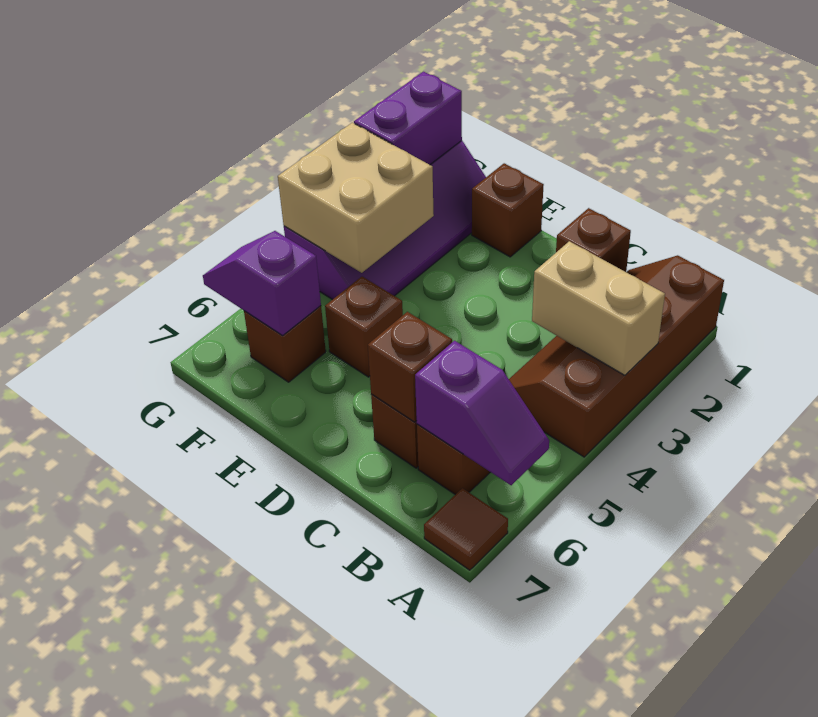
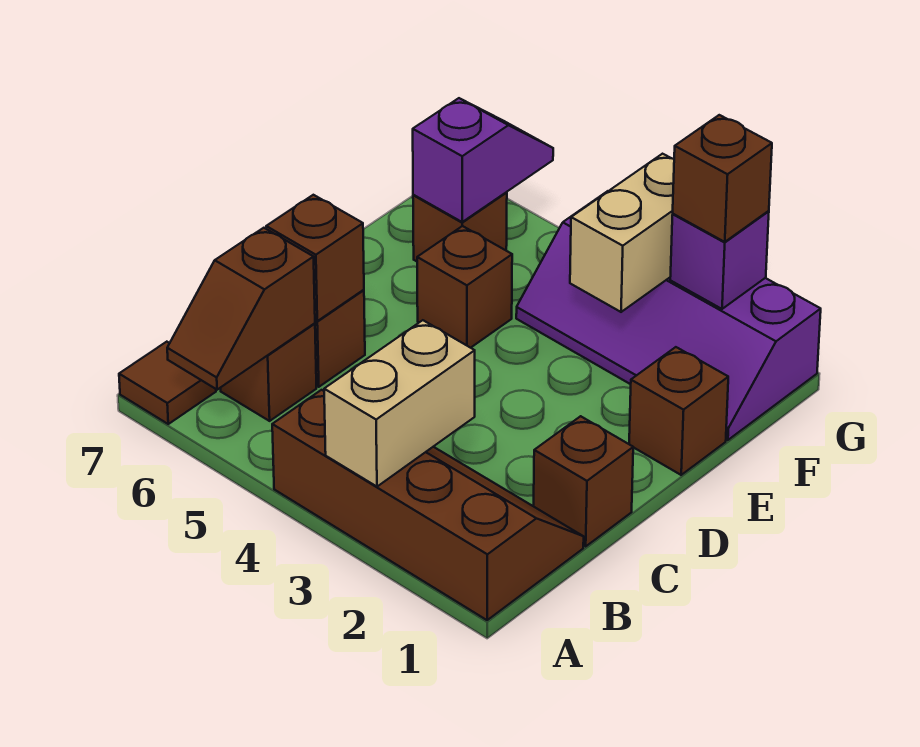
purple 1x2 slope [415,341,549,485] -> brown 1x2 slope [167,228,315,390]
tan 2x2 brick [278,123,434,273] -> tan 1x2 brick [570,154,674,312]
purple 1x2 brick [354,72,462,165] -> purple 1x1 brick [670,211,769,309]
none -> brown 1x1 brick [673,115,772,242]

